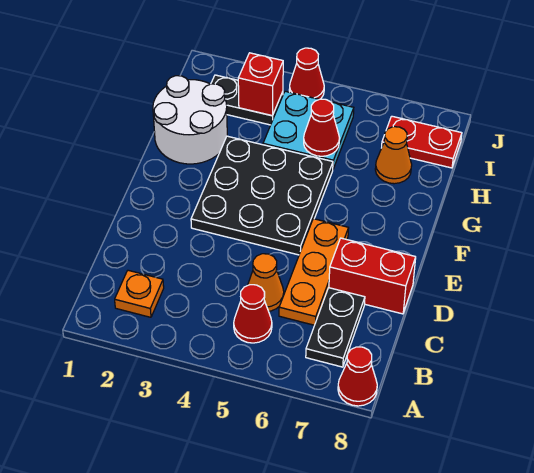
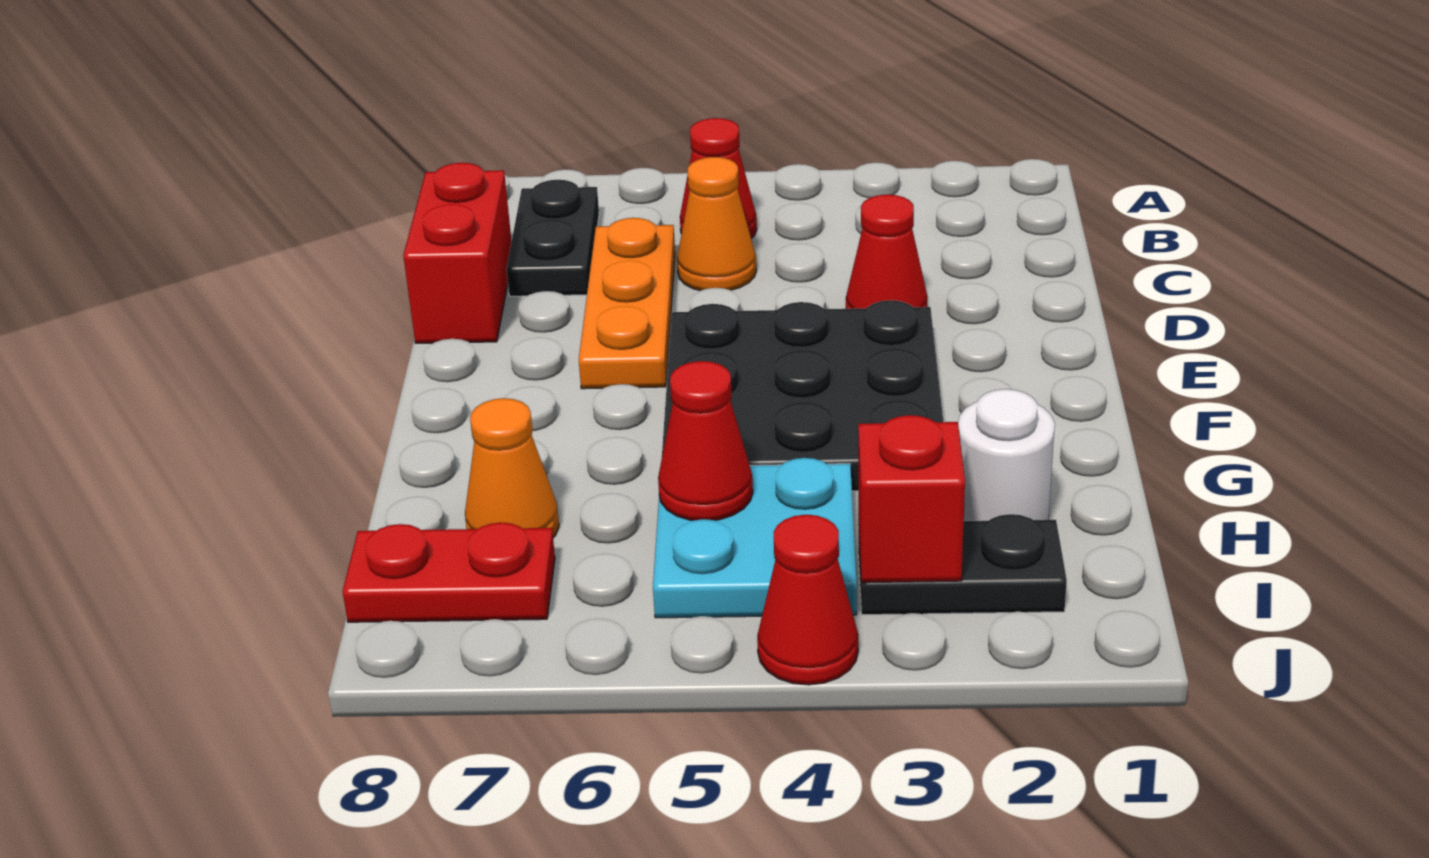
red 1x1 cone [338,347,377,406] -> red 1x1 cone moved to [846,195,928,309]
orange 1x1 plate [115,270,164,317] -> none
red 1x2 brick [329,238,416,314] -> red 1x2 brick turned to [403,163,512,343]
white 2x2 round brick [153,76,227,164] -> white 1x1 round brick [958,389,1055,521]

